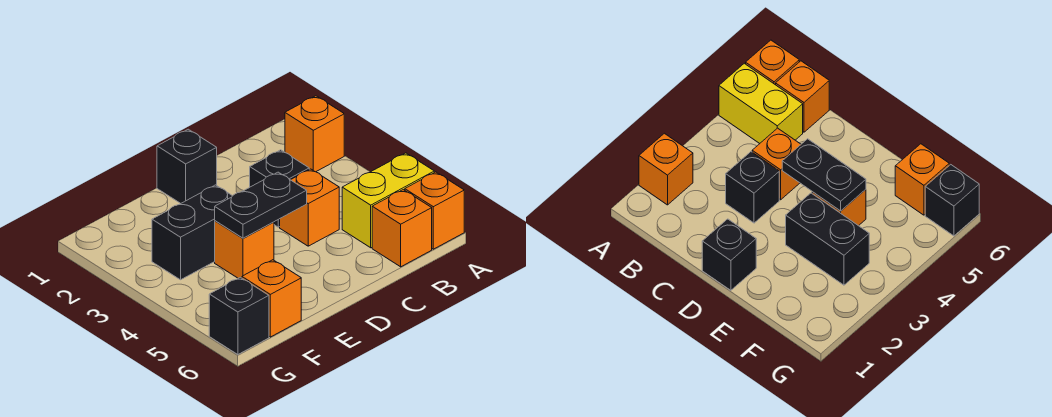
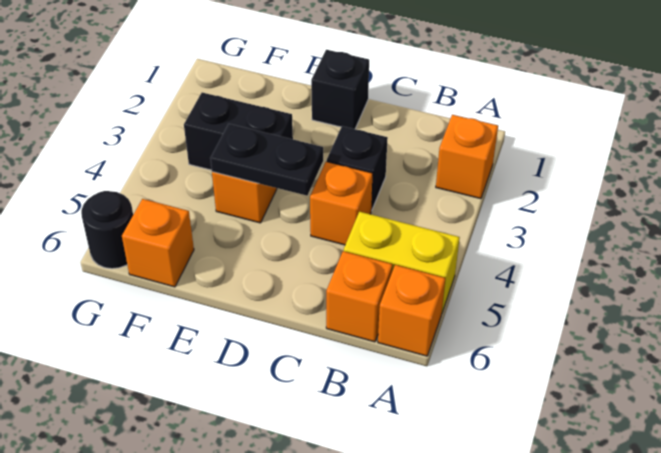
black 1x1 brick [209,277,269,355] -> black 1x1 round brick [81,191,133,269]

